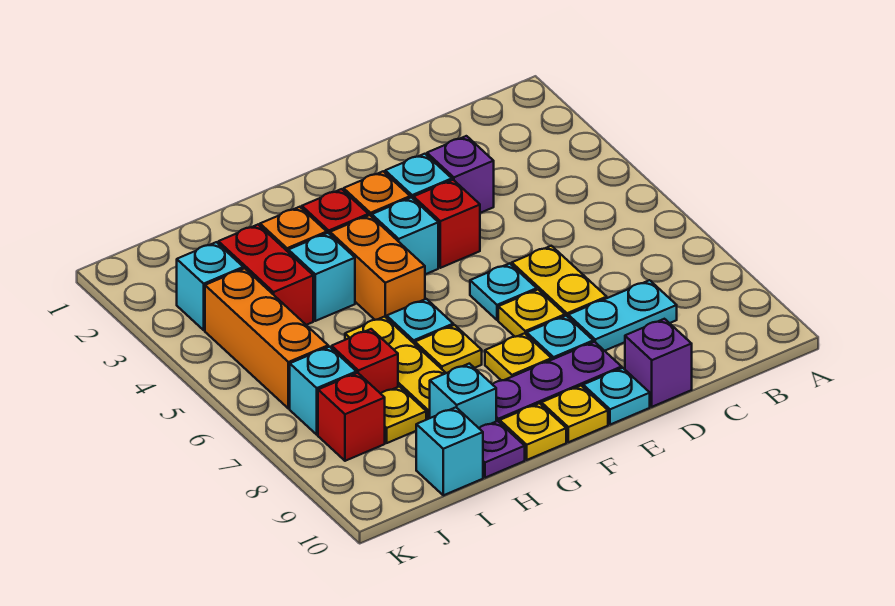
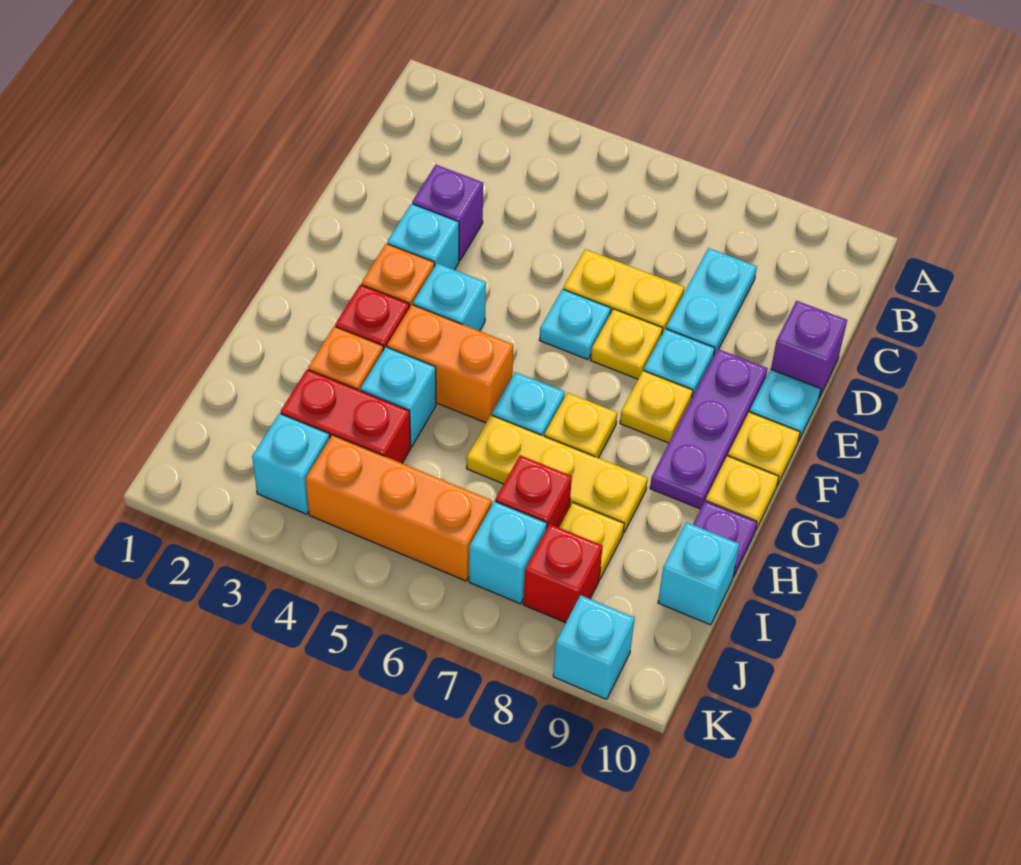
red 1x1 brick [414,180,480,268] -> none
cyan 1x1 brick [430,364,496,428] -> cyan 1x1 brick moved to [553,595,635,699]

